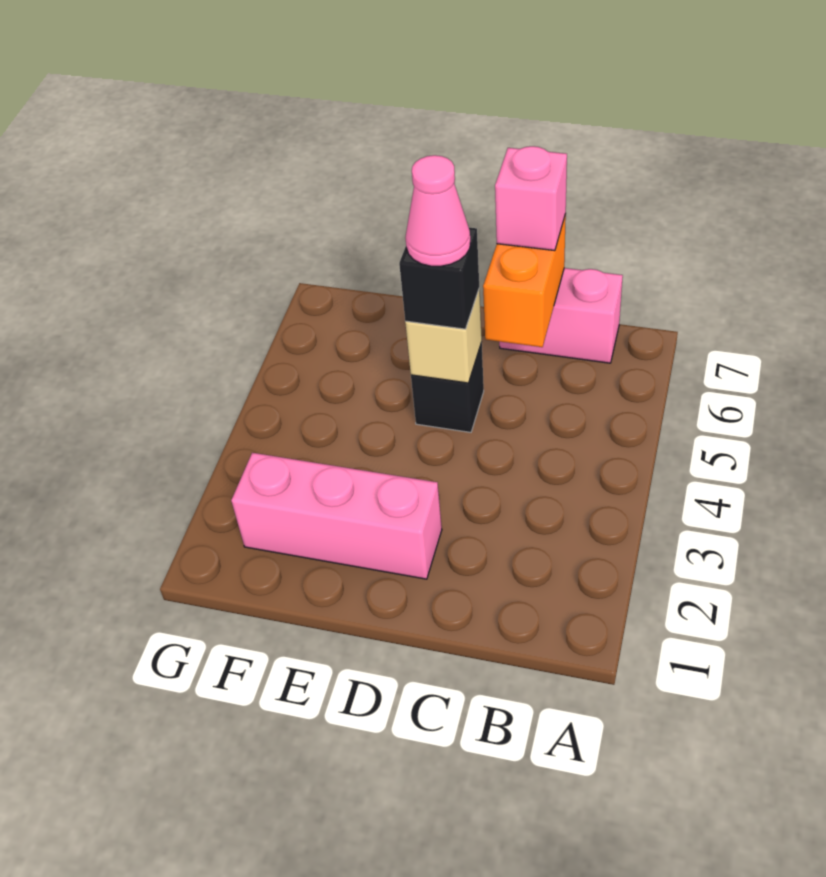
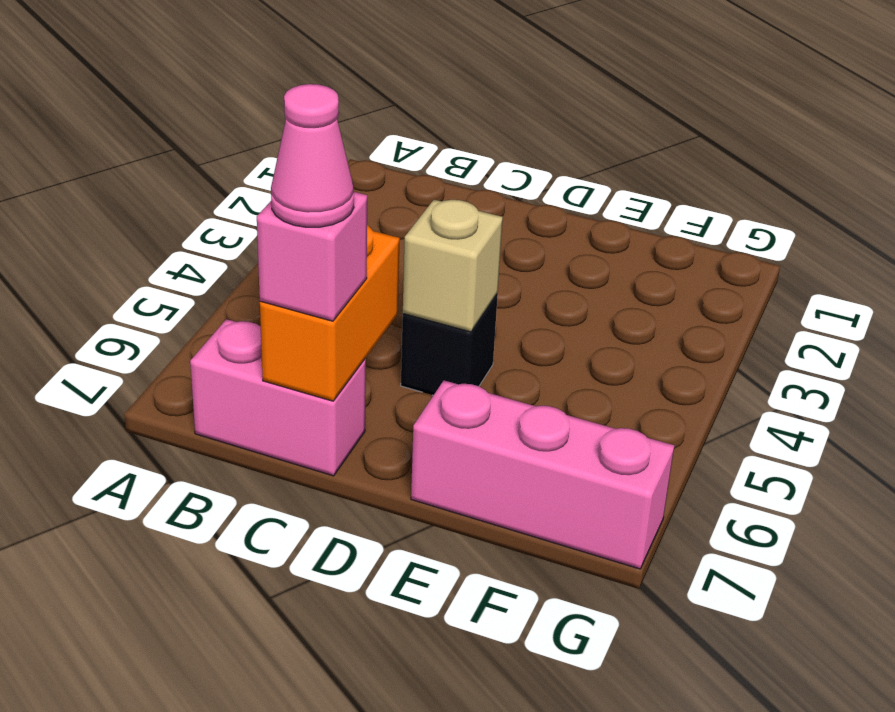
pink 1x3 brick [231,453,442,579] -> pink 1x3 brick moved to [411,380,674,569]
black 1x1 brick [399,228,479,329] -> none
pink 1x1 cone [405,155,470,266] -> pink 1x1 cone moved to [271,84,354,227]

